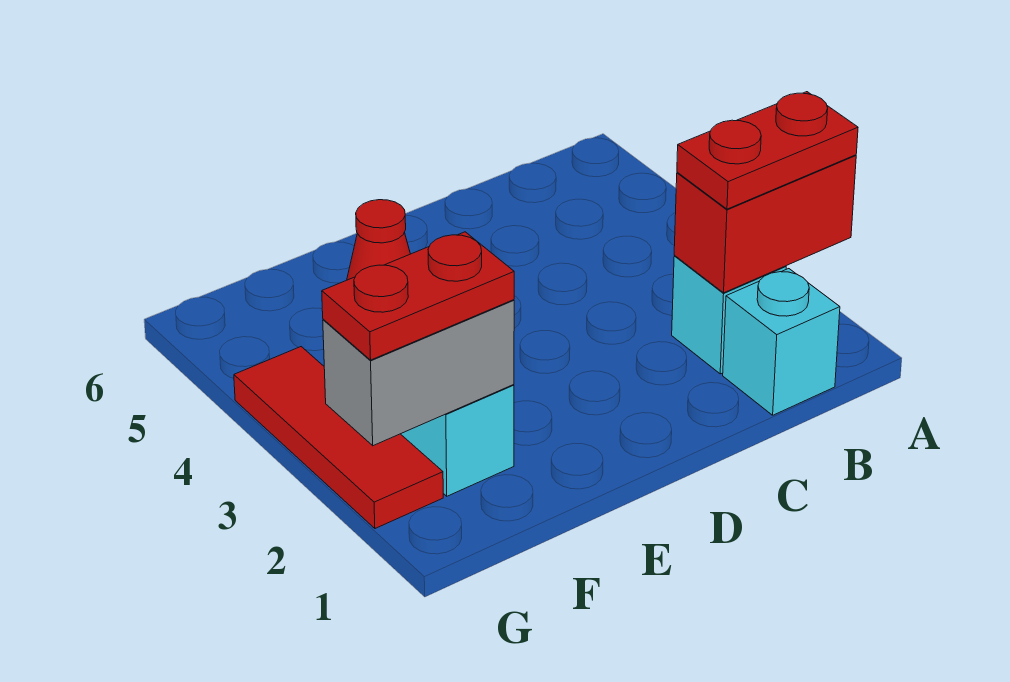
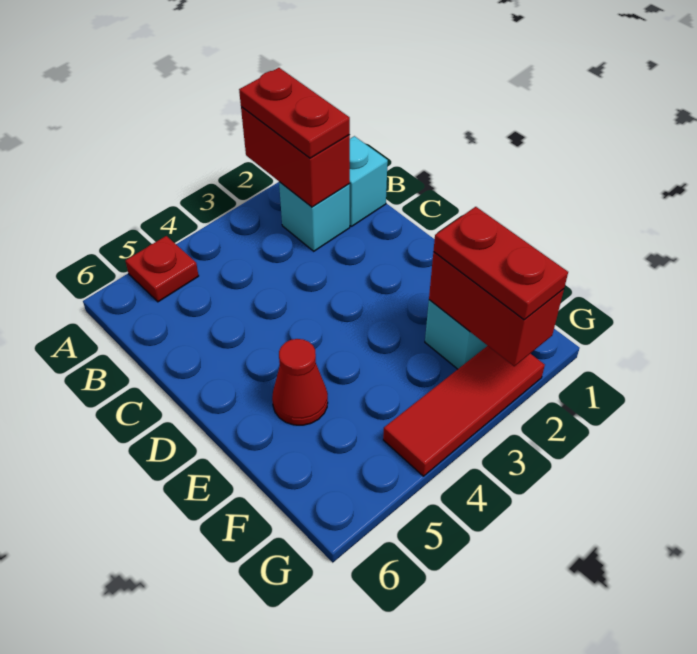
none -> red 1x1 plate [125,236,199,302]
grey 1x2 brick [323,300,514,446] -> red 1x2 brick [429,252,564,366]

